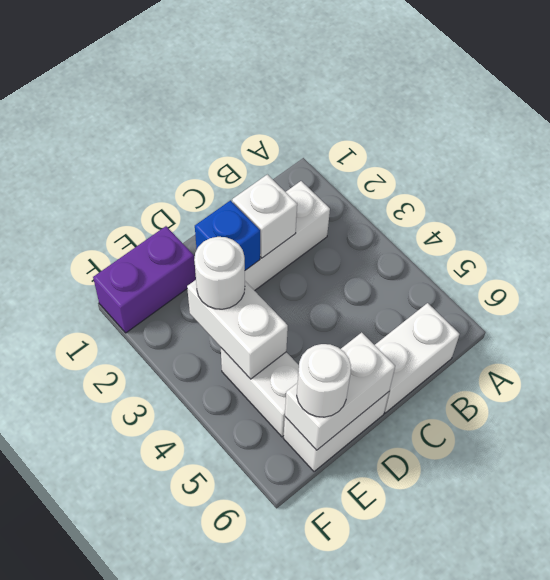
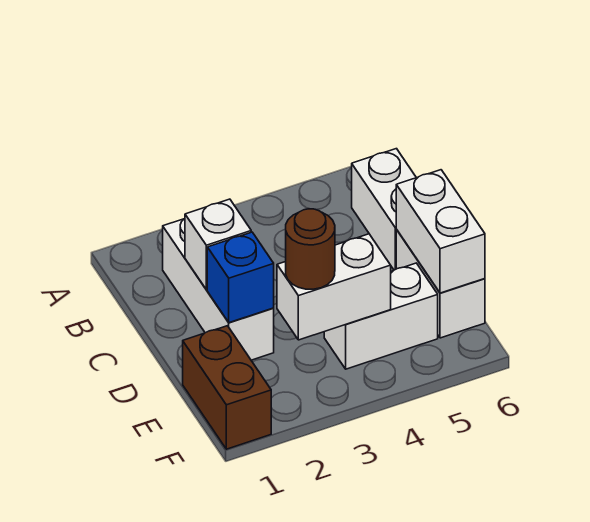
purple 1x2 brick [93,226,196,333] -> brown 1x2 brick [183,326,271,449]
white 1x1 round brick [194,237,245,309] -> brown 1x1 round brick [286,209,335,289]
white 1x1 round brick [297,344,351,417] -> none

